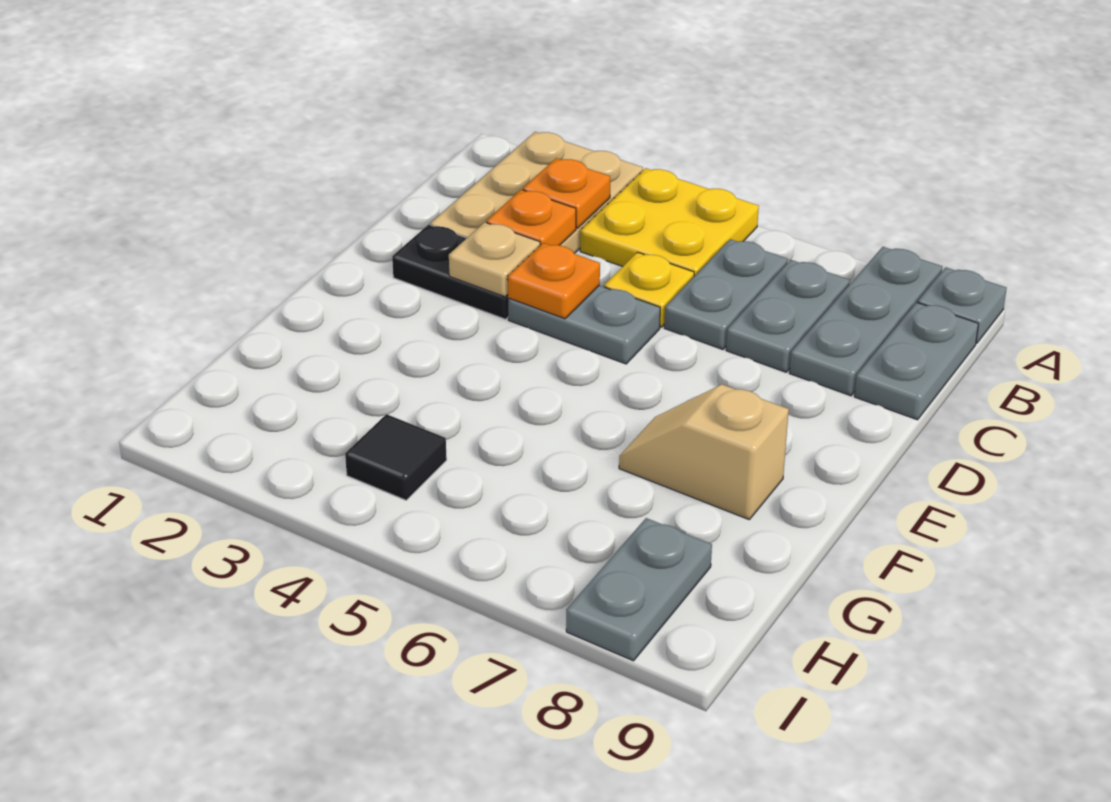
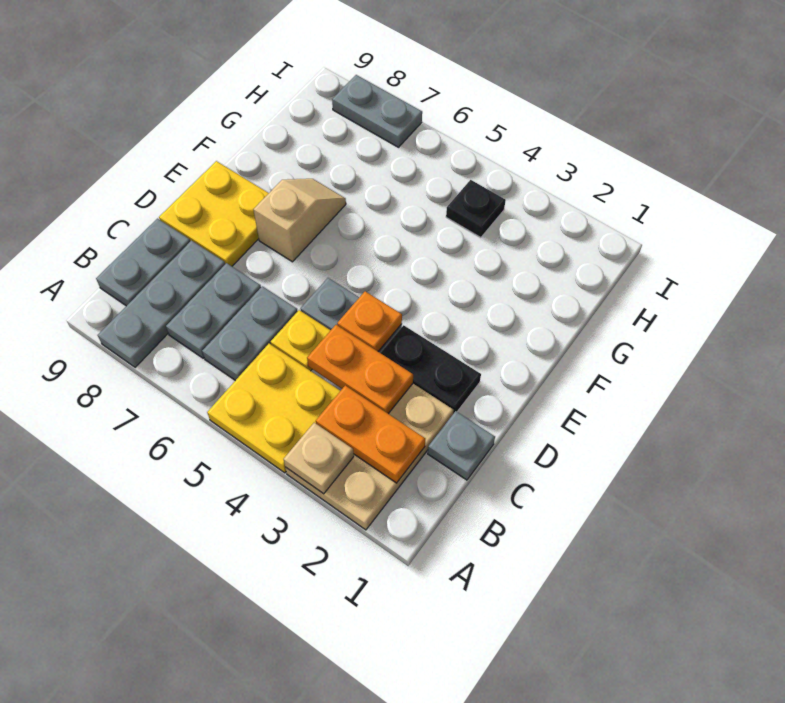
grey 1x1 plate [918,267,1007,343] -> grey 1x1 plate moved to [428,411,495,480]
orange 1x1 plate [523,158,610,228] -> orange 1x2 plate [316,386,425,483]
orange 1x1 plate [486,190,576,245] -> orange 1x2 plate [307,325,413,414]
tan 1x1 plate [449,222,540,297] -> tan 1x1 plate moved to [284,423,354,494]
none -> yellow 2x2 plate [159,161,269,266]
tan 1x2 slope [619,385,789,520] -> tan 1x2 slope turned to [253,179,346,262]
black 1x1 tile [345,414,447,500] -> black 1x1 plate [446,180,506,238]
grey 1x2 plate [566,518,712,661] -> grey 1x2 plate turned to [332,75,422,147]

